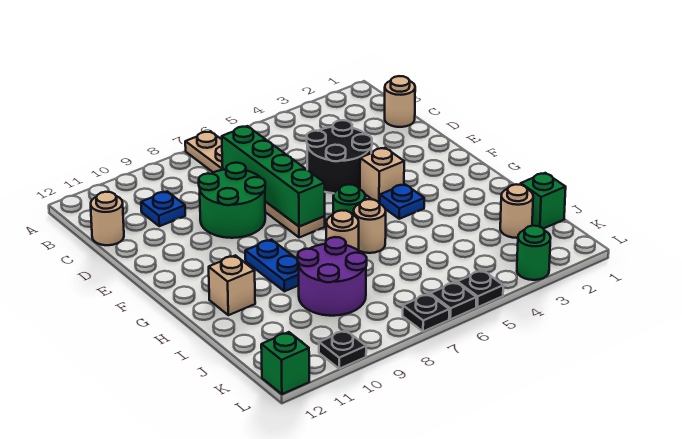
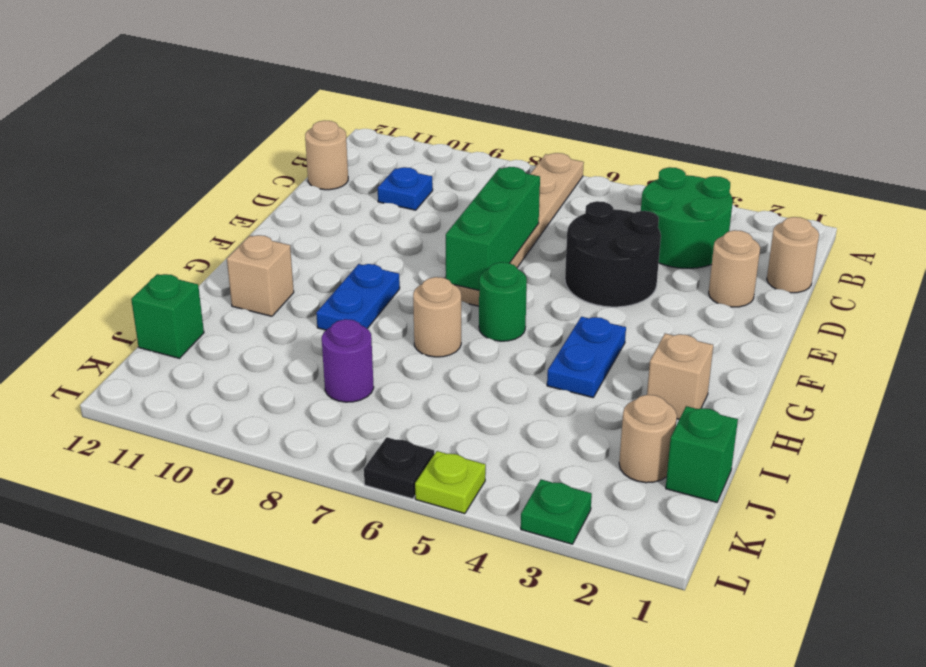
green 1x4 brick [222,126,325,227] -> green 1x3 brick [446,167,540,290]
green 2x2 round brick [199,163,265,238] -> green 2x2 round brick moved to [641,167,733,268]
tan 1x1 brick [360,148,404,204] -> tan 1x1 brick moved to [647,333,713,419]
blue 1x1 plate [380,184,424,219] -> blue 1x2 plate [547,317,626,398]
tan 1x1 round brick [354,199,386,253] -> tan 1x1 round brick moved to [709,230,760,307]
purple 2x2 round brick [298,237,367,316] -> purple 1x1 round brick [322,319,374,402]
green 1x1 round brick [517,226,551,280] -> green 1x1 plate [521,480,592,544]
black 1x1 plate [457,270,503,307] -> lime 1x1 plate [415,451,486,514]
black 1x1 plate [403,294,449,331] -> none
black 1x1 plate [319,330,366,369] -> none
green 1x1 brick [261,332,309,394] -> green 1x1 brick moved to [131,274,204,358]

